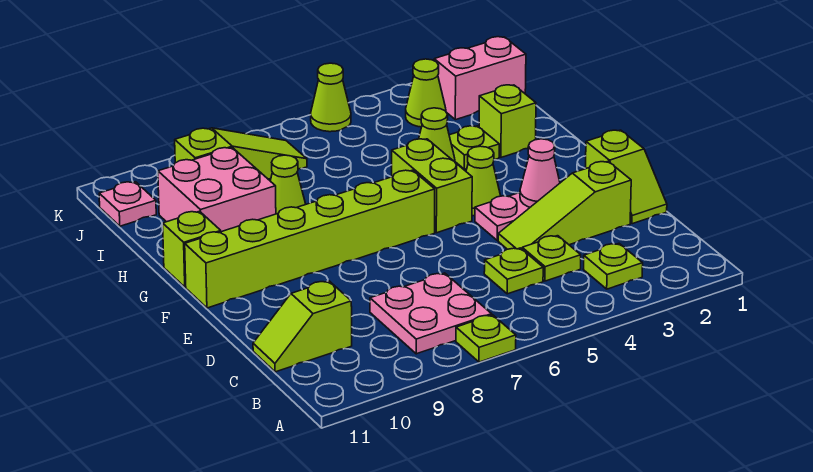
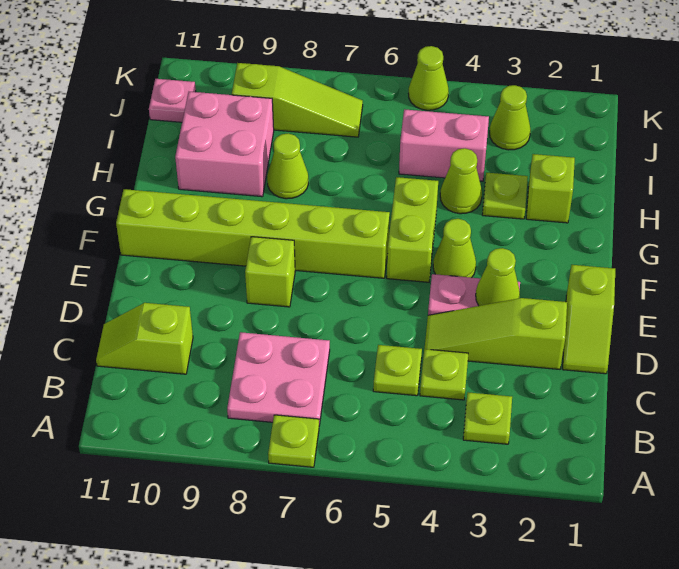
pink 1x1 cone [520,139,560,207] -> lime 1x1 cone [476,248,520,306]
lime 1x1 brick [163,211,221,287] -> lime 1x1 brick moved to [245,237,295,307]
pink 1x2 brick [434,37,526,120] -> pink 1x2 brick moved to [399,109,489,181]

